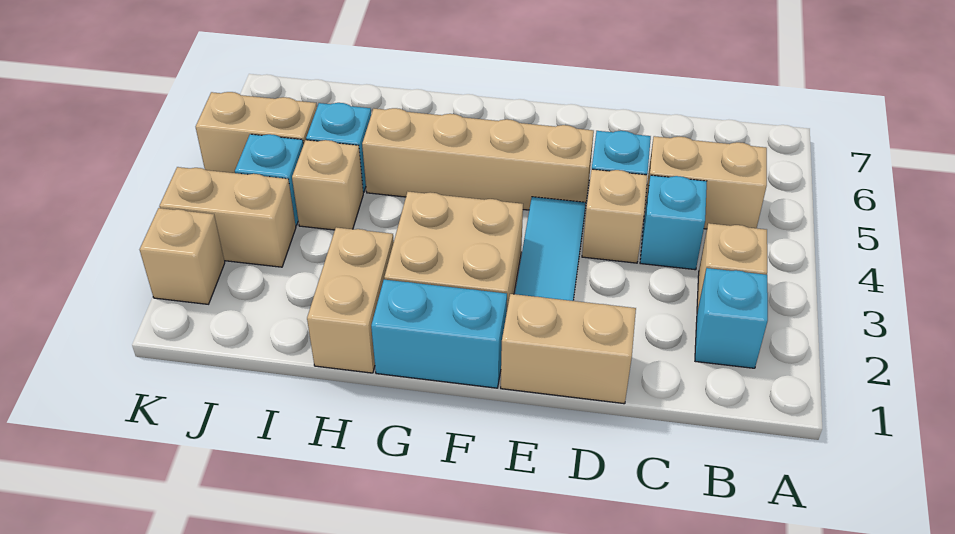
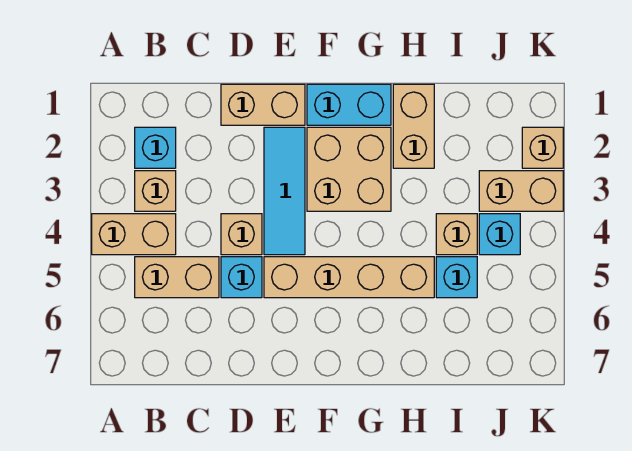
cyan 1x1 brick [640,175,707,270] -> none
tan 1x2 brick [196,92,317,173] -> tan 1x2 brick moved to [92,214,176,255]

